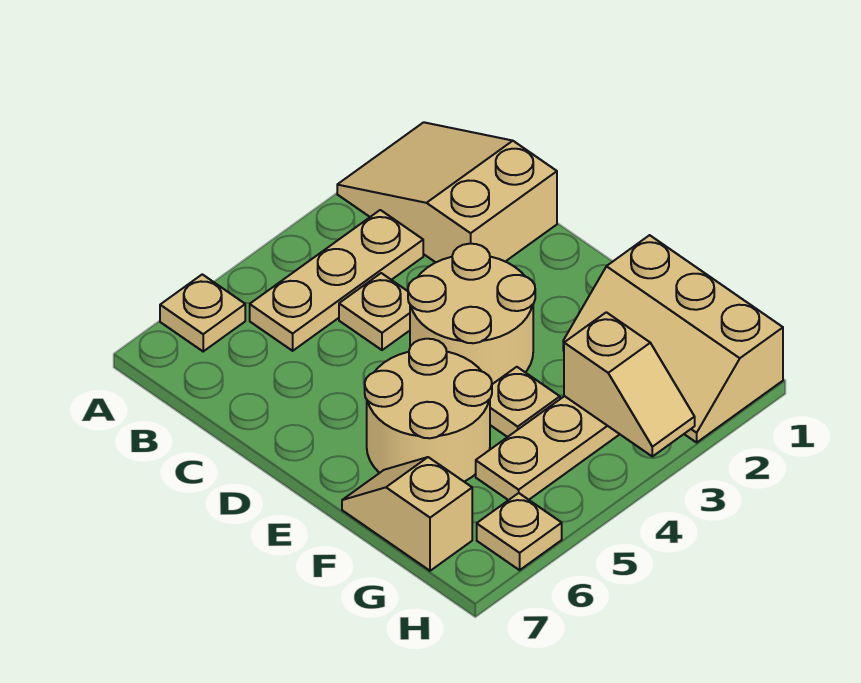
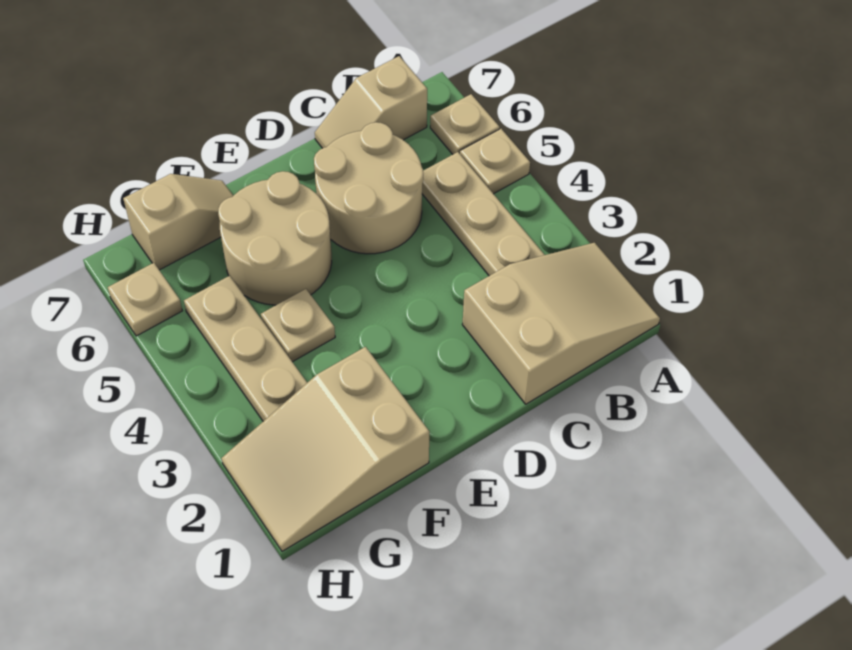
tan 1x1 plate [339,273,410,350] -> tan 1x1 plate moved to [460,129,530,194]
tan 2x2 round brick [408,244,535,384] -> tan 2x2 round brick moved to [314,122,423,254]
tan 2x3 slope [563,235,783,442] -> tan 2x3 slope turned to [222,347,430,551]
tan 1x2 slope [564,312,695,456] -> tan 1x2 slope moved to [315,56,427,148]

